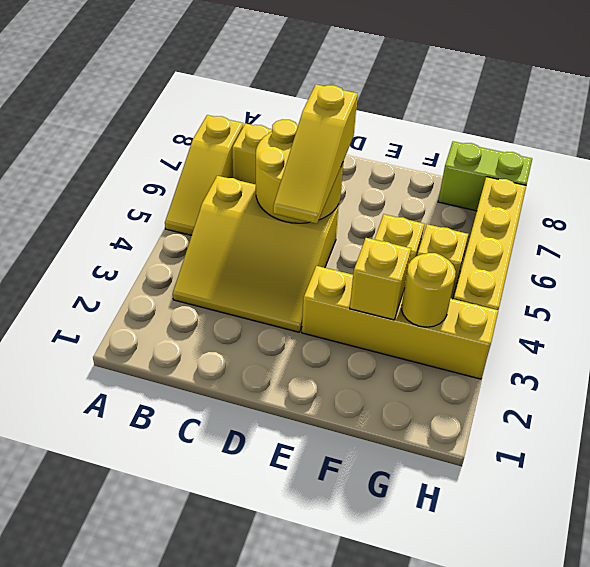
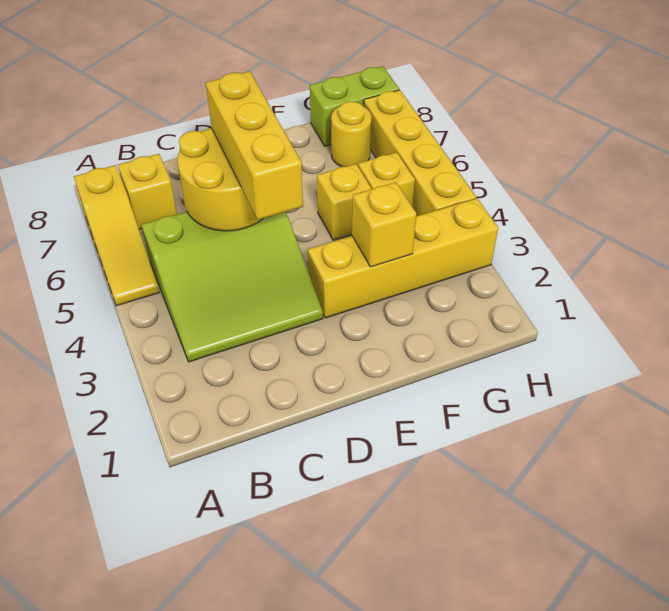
yellow 3x3 slope [173,176,339,332] -> lime 3x3 slope [142,212,323,362]
yellow 1x3 slope [273,84,358,224] -> yellow 1x3 brick [206,71,303,220]
yellow 1x1 round brick [401,253,456,327] -> yellow 1x1 round brick moved to [331,102,372,167]

